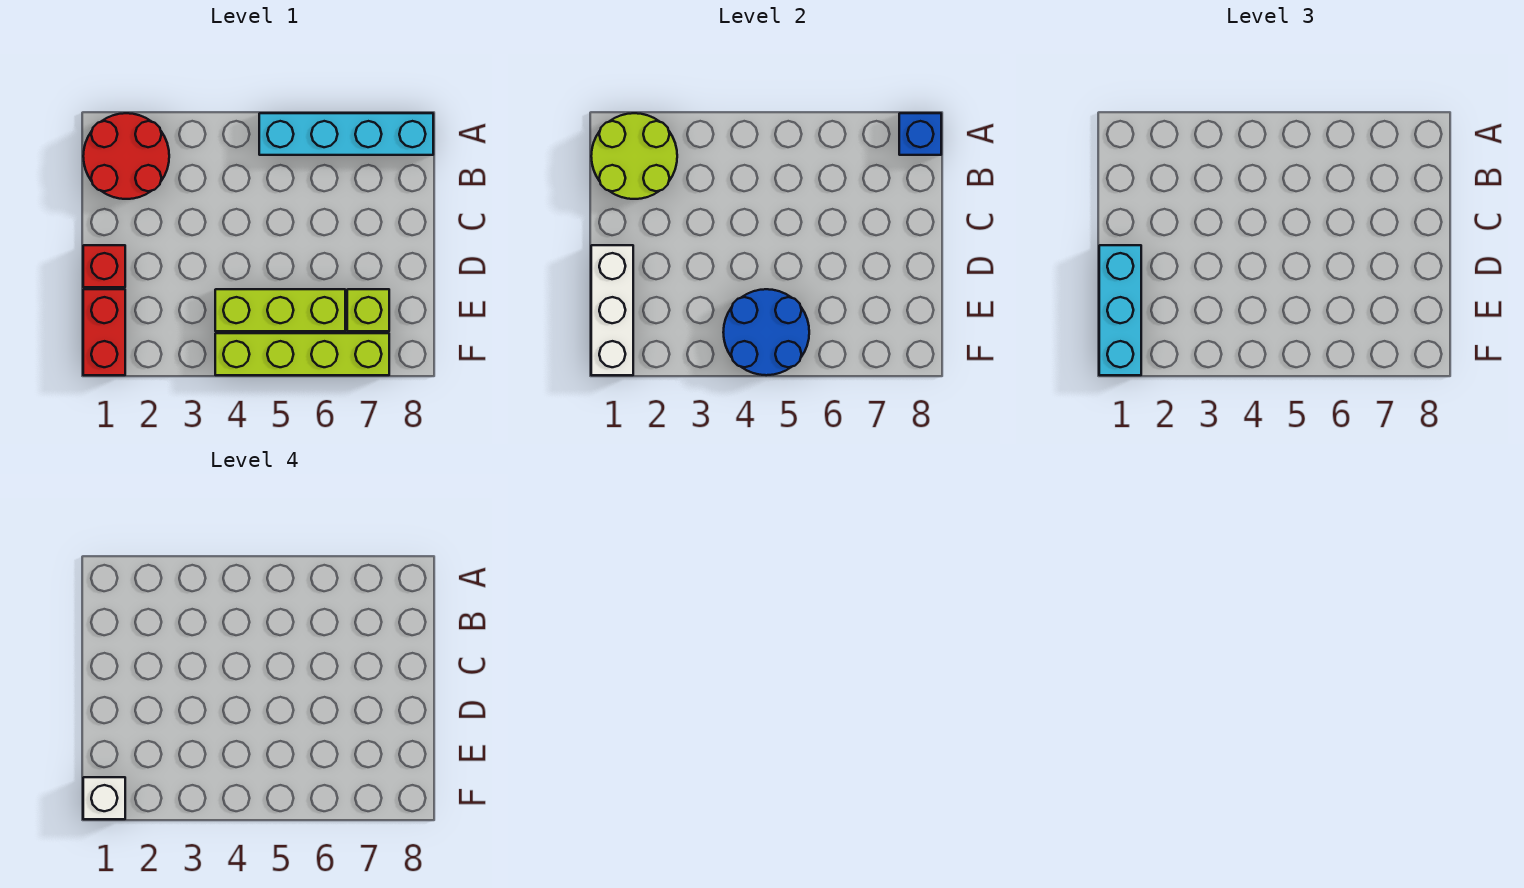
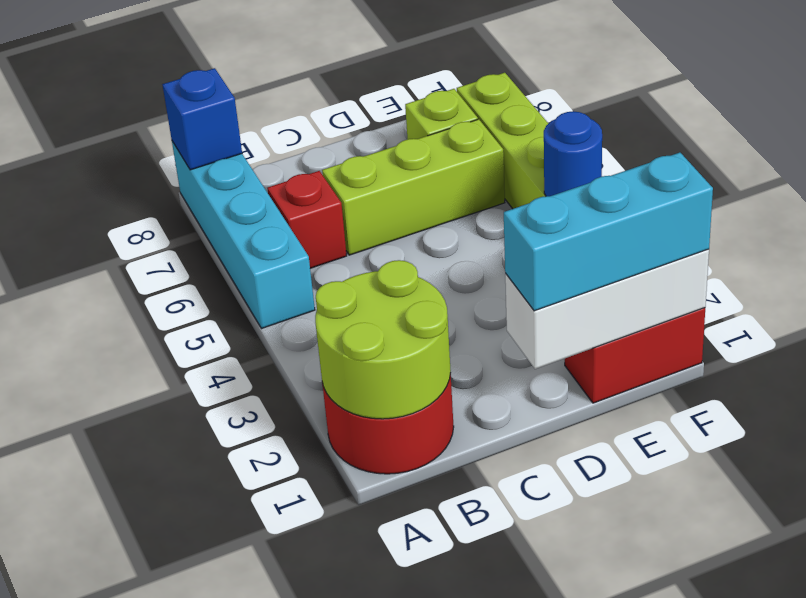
red 1x1 brick [83,245,125,287] -> red 1x1 brick moved to [267,171,347,268]
lime 1x3 brick [215,289,345,331] -> lime 1x3 brick turned to [322,119,505,255]
blue 2x2 round brick [723,289,809,375] -> blue 1x1 round brick [544,111,602,196]
white 1x1 brick [83,777,125,819] -> none

